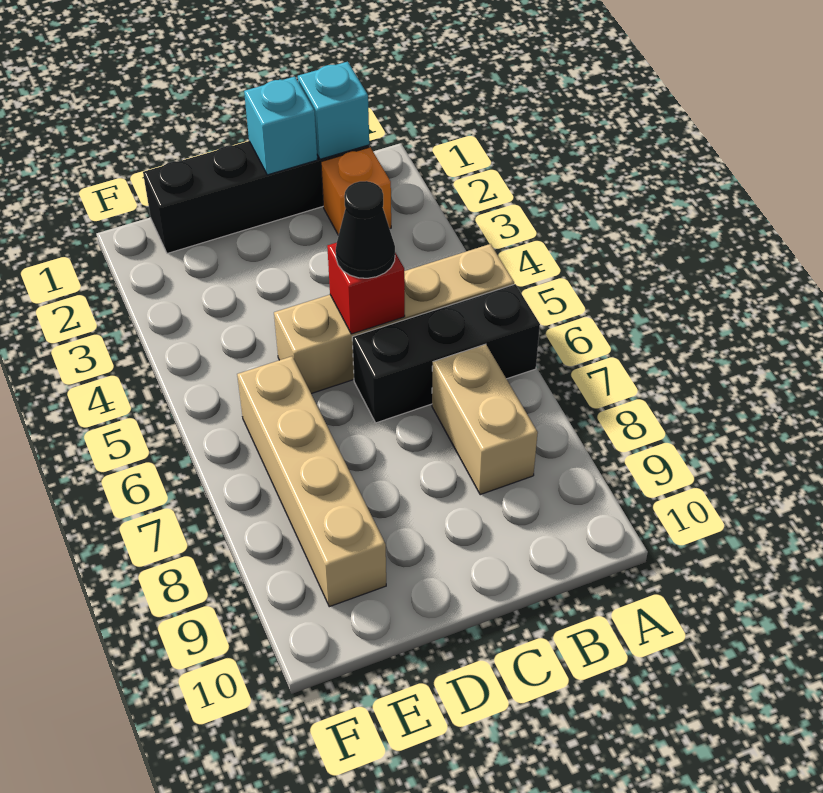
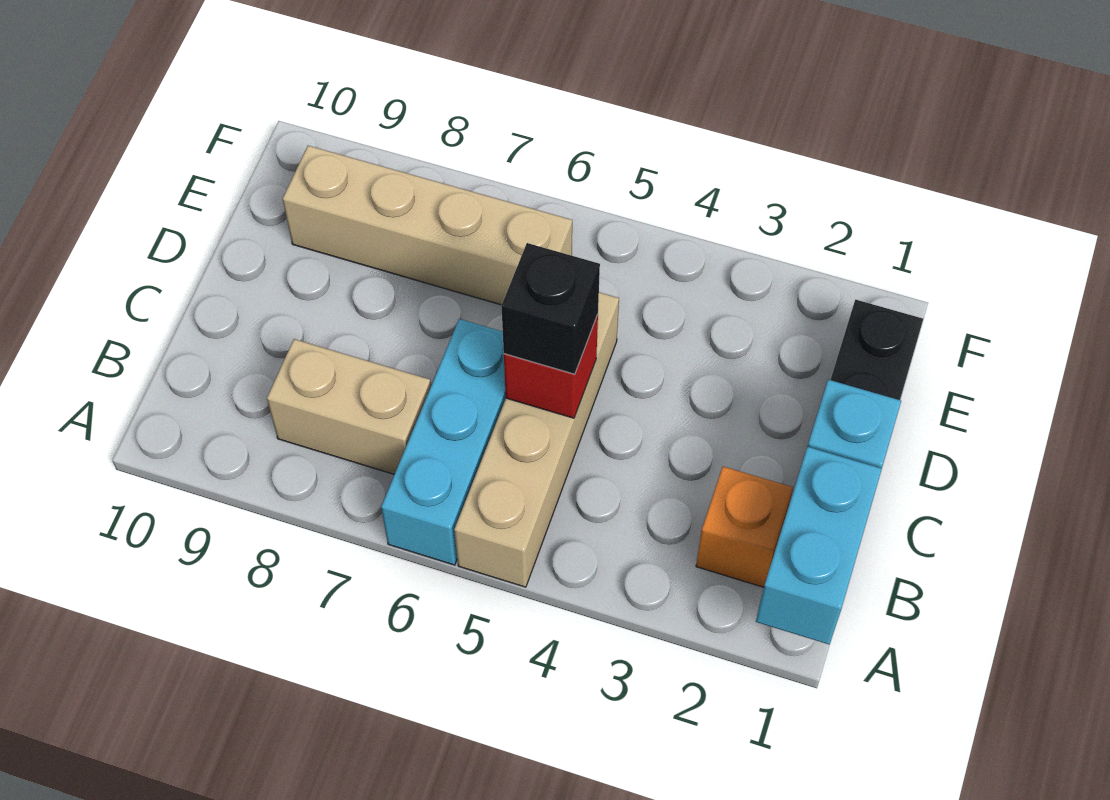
black 1x3 brick [352,284,540,423] -> cyan 1x3 brick [381,319,506,565]
cyan 1x1 brick [298,62,369,159] -> cyan 1x2 brick [756,447,882,644]
black 1x1 cone [336,181,395,278] -> black 1x1 brick [501,243,600,374]

